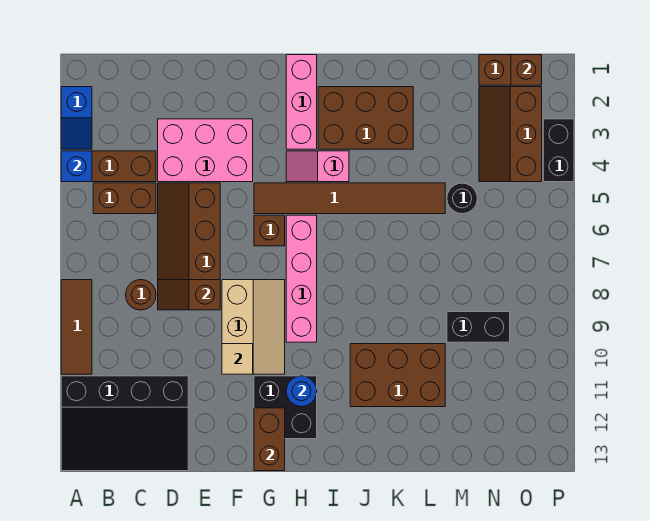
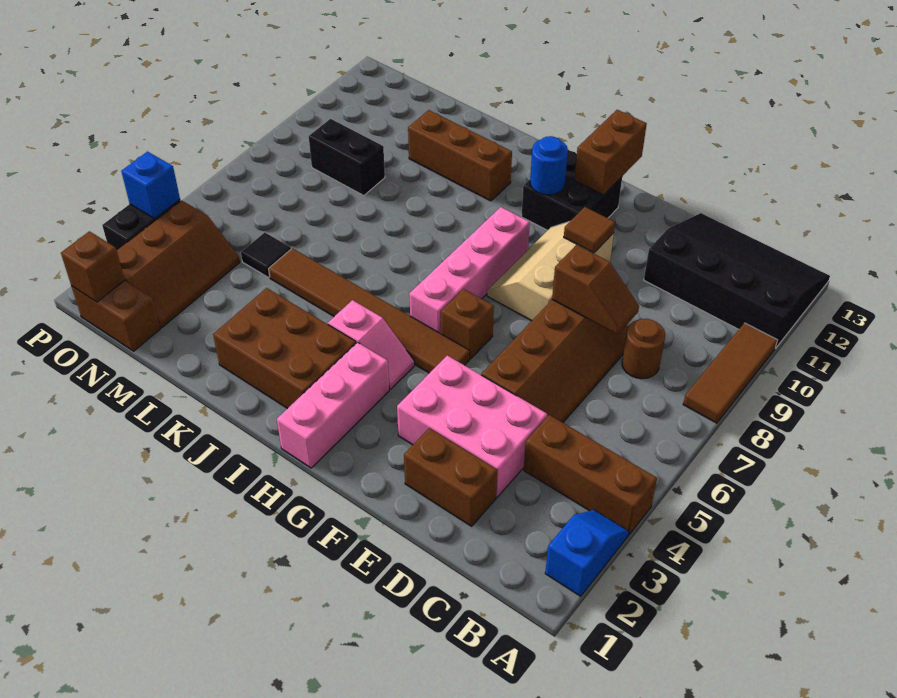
blue 1x1 brick [61,151,92,182] -> blue 1x1 brick moved to [121,152,180,219]
brown 1x2 brick [93,183,156,214] -> brown 1x2 brick moved to [404,428,497,526]
tan 1x1 tile [222,344,253,374] -> brown 1x1 tile [564,207,615,253]
brown 2x3 brick [350,344,445,407] -> brown 1x3 brick [408,110,512,201]
black 1x1 round brick [447,183,477,214] -> black 1x1 tile [241,232,291,278]

